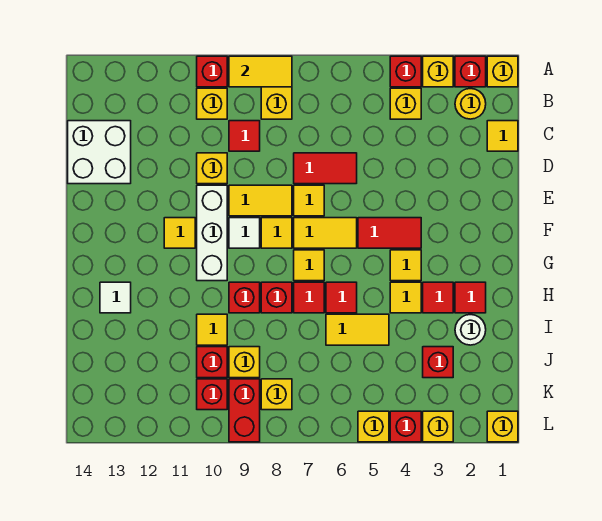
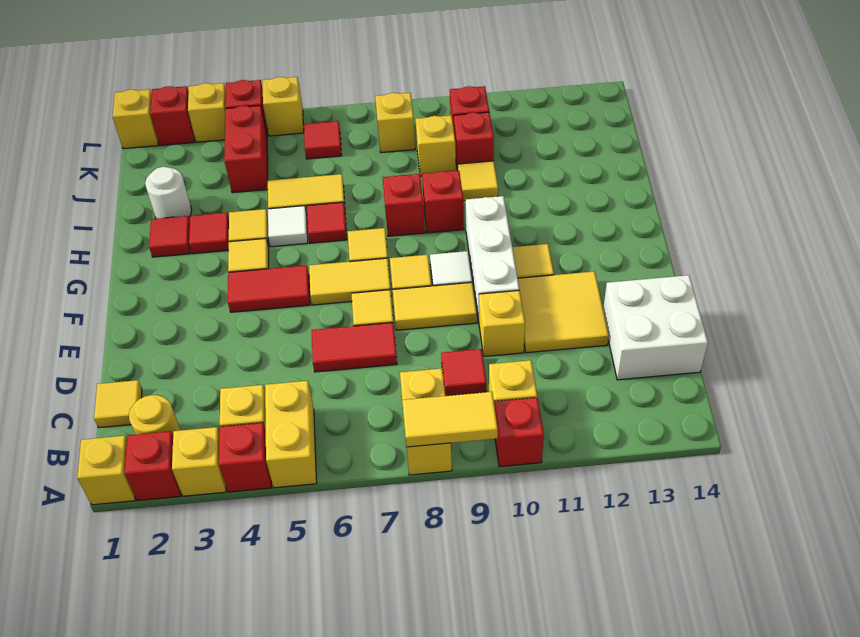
none -> yellow 1x2 brick [265,381,317,488]
none -> yellow 2x2 tile [518,271,609,353]
red 1x1 tile [294,282,324,313] -> red 1x1 tile moved to [304,121,342,159]
white 1x1 tile [100,282,131,313] -> white 1x1 tile moved to [268,206,308,247]
red 1x1 brick [423,347,453,378] -> red 1x1 brick moved to [150,86,195,145]
red 1x2 brick [229,379,260,442] -> red 1x2 brick moved to [224,105,268,193]

